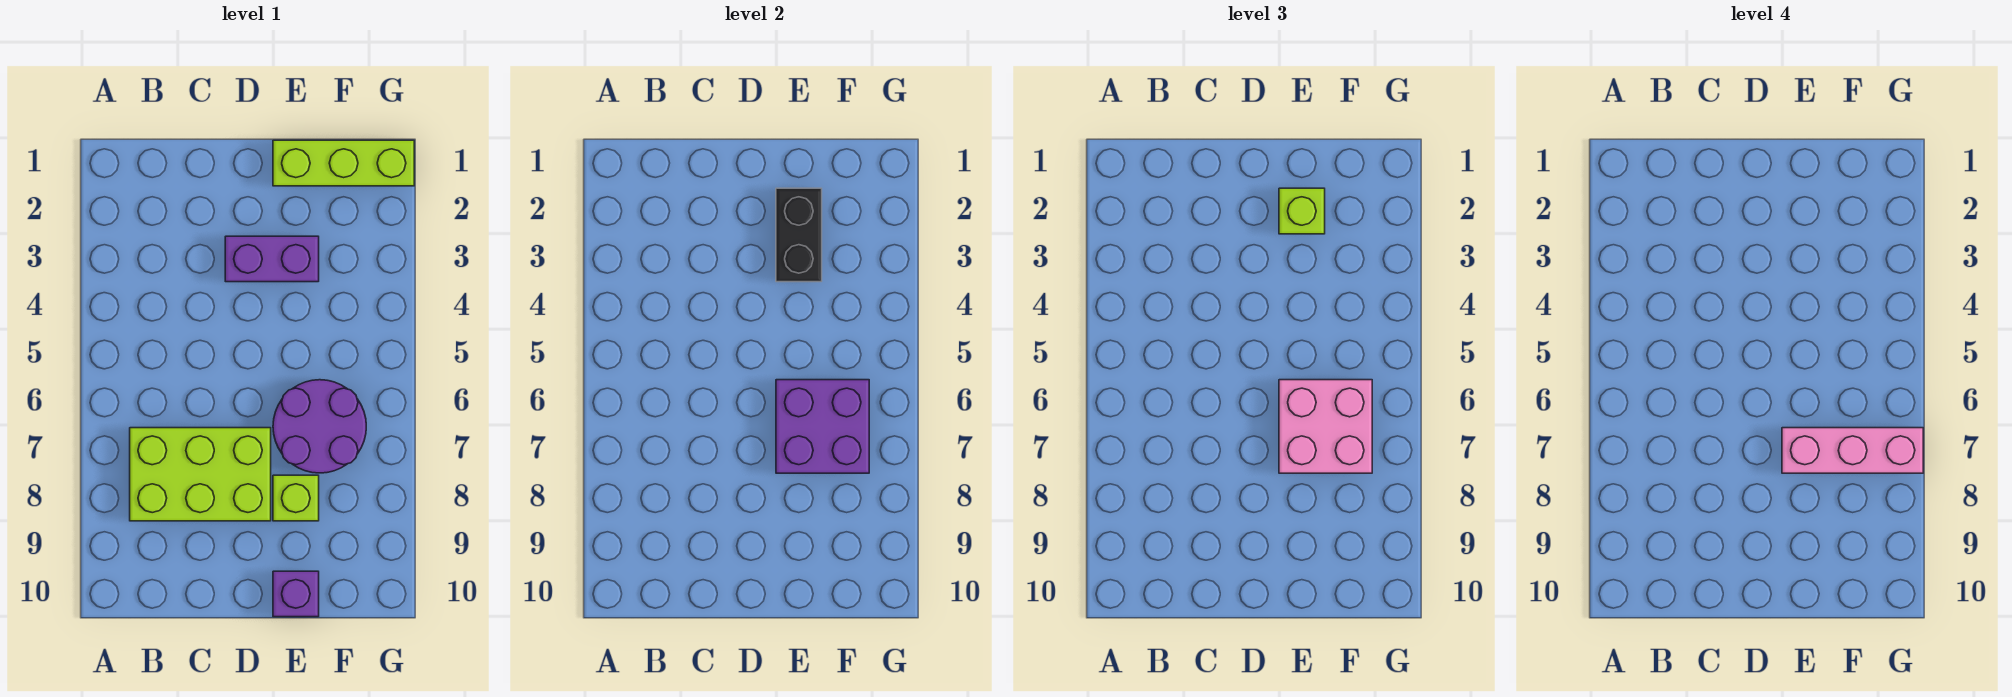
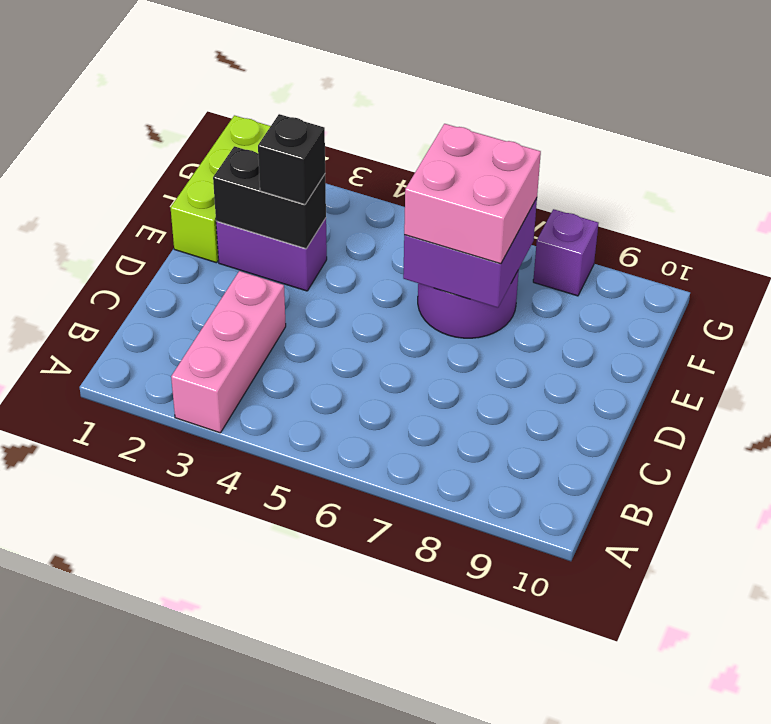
lime 2x3 brick [130,428,271,521] -> none
purple 1x2 brick [225,236,319,282] -> purple 1x2 brick turned to [216,218,327,291]
lime 1x1 brick [1279,188,1325,234] -> none
none -> black 1x1 brick [258,114,325,204]
pink 1x3 brick [1782,428,1923,473] -> pink 1x3 brick moved to [171,271,286,433]
lime 1x1 brick [273,475,319,521] -> none
purple 1x1 brick [273,571,319,617] -> purple 1x1 brick moved to [533,209,599,296]

